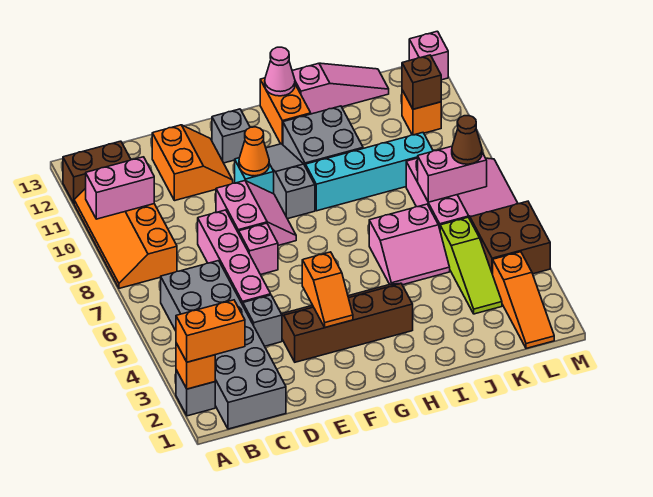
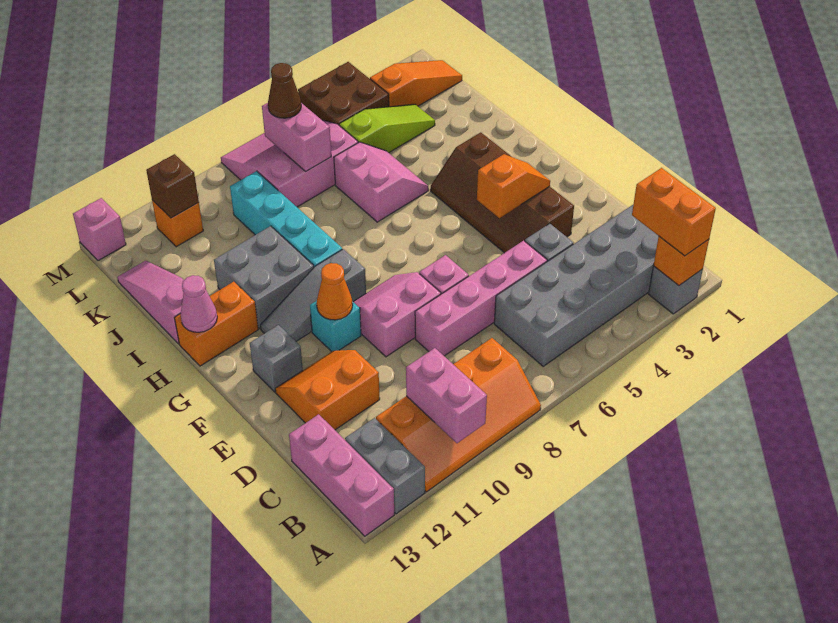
brown 1x2 brick [63,141,131,203] -> grey 1x2 brick [345,418,425,514]
none -> pink 1x3 brick [289,414,394,536]

